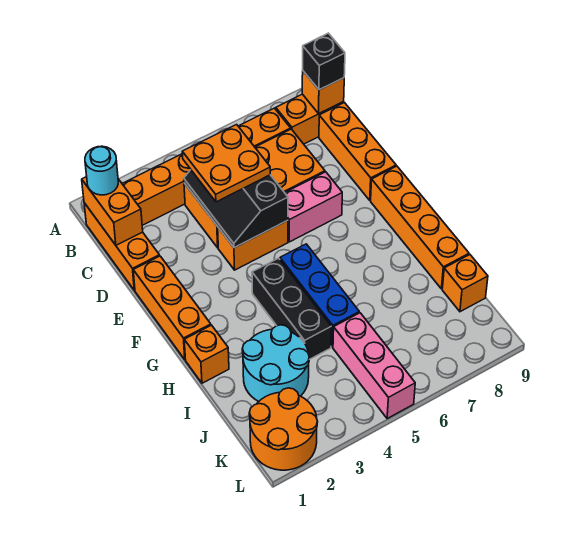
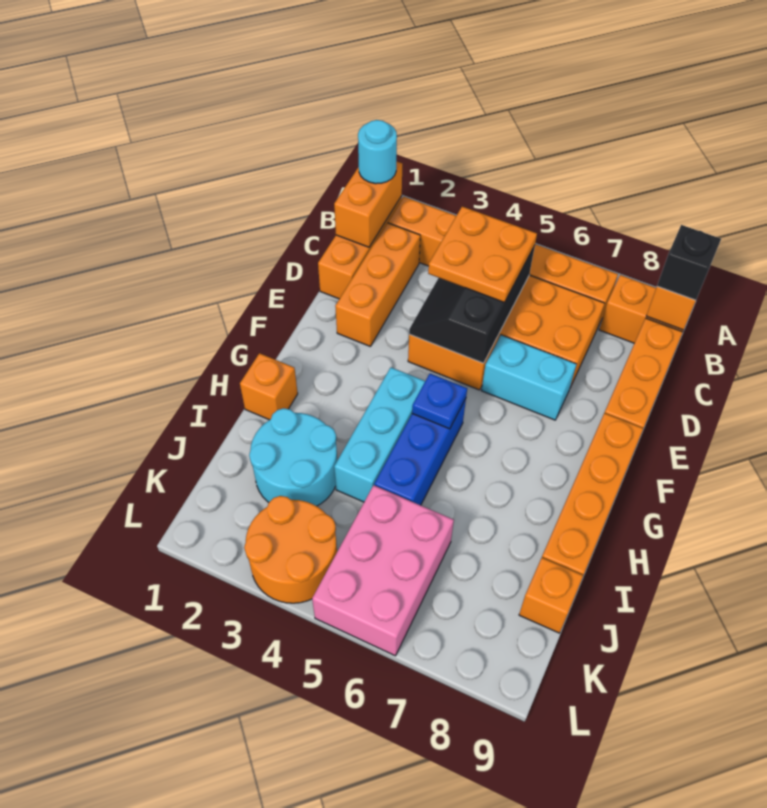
orange 1x3 brick [133,256,211,359] -> orange 1x3 brick moved to [335,223,420,346]
pink 1x2 brick [285,172,342,242] -> cyan 1x2 brick [481,335,577,420]
black 1x3 brick [252,258,331,360] -> cyan 1x3 brick [334,367,425,502]
none -> blue 1x1 plate [412,374,467,429]
pink 1x3 brick [333,313,415,419] -> pink 2x3 brick [312,485,454,656]
orange 2x2 round brick [249,388,318,470] -> orange 2x2 round brick moved to [244,496,337,603]

